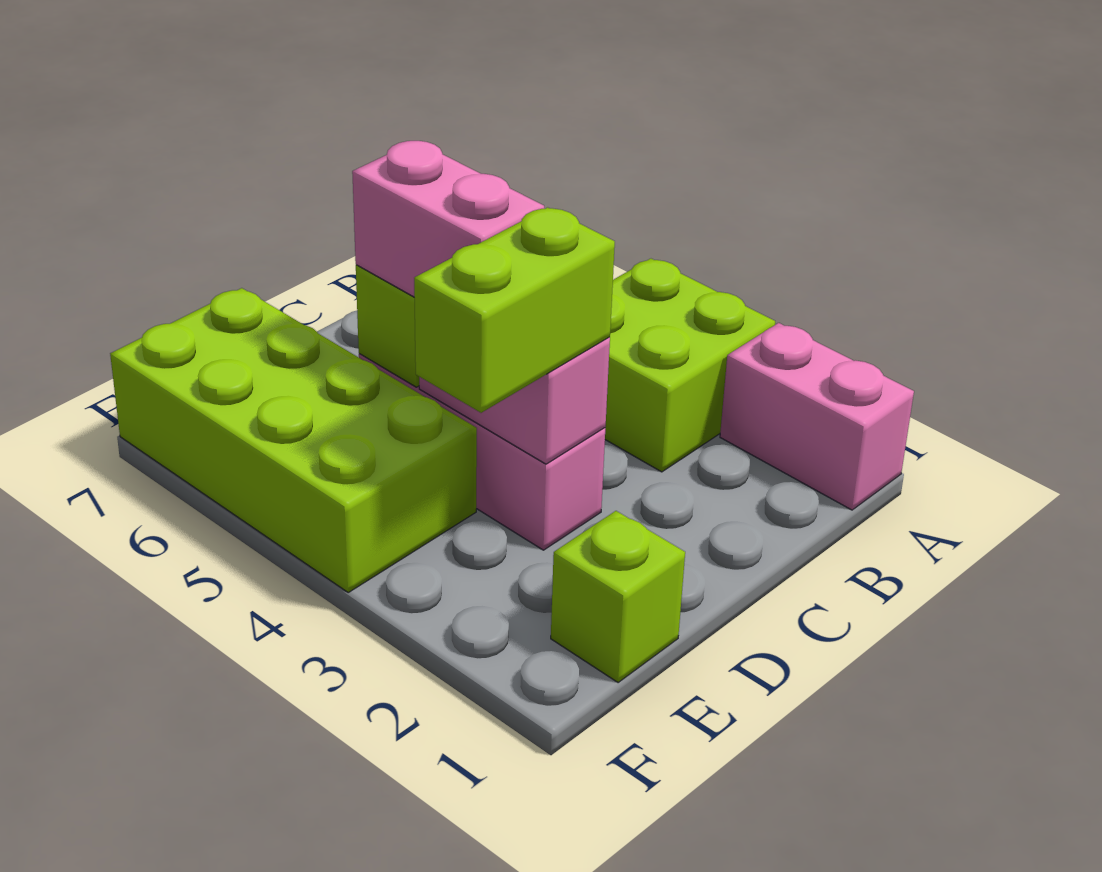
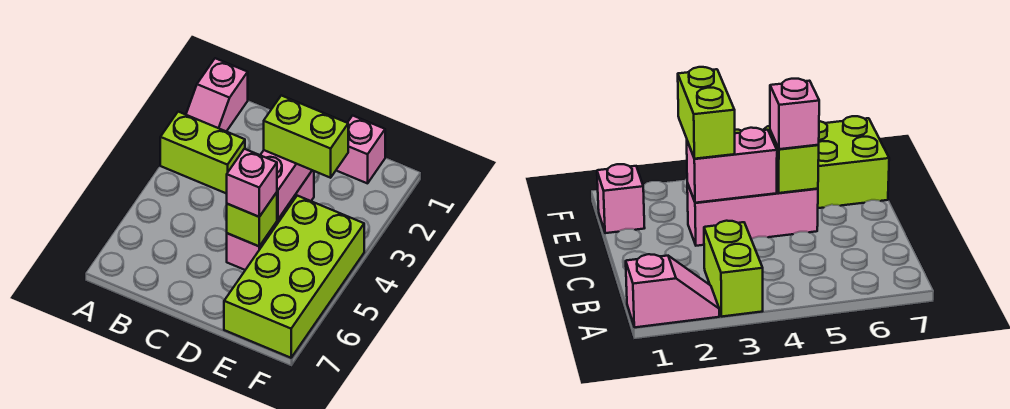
pink 1x2 brick [720,323,914,510] -> pink 1x2 slope [186,58,248,131]
lime 2x2 brick [605,259,775,472] -> lime 1x2 brick [160,112,245,194]
pink 1x2 brick [352,141,544,297] -> pink 1x1 brick [227,149,277,217]
lime 1x1 brick [551,511,685,682] -> pink 1x1 brick [336,116,385,183]

